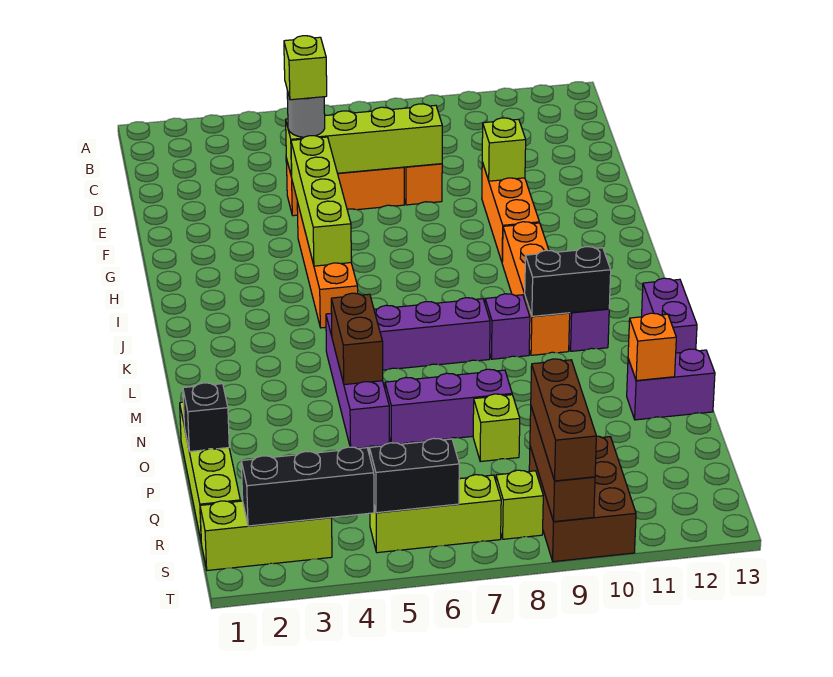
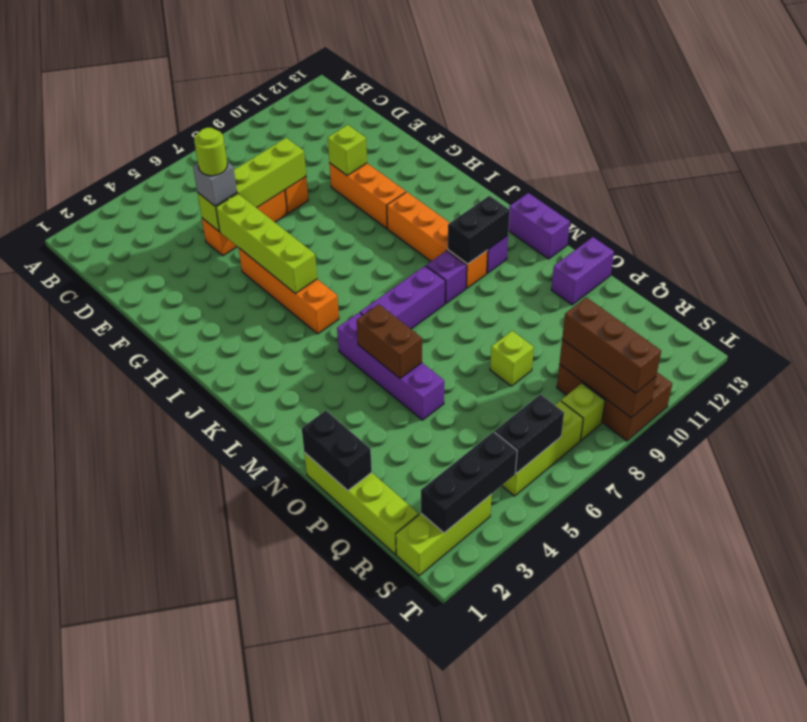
grey 1x1 round brick [287,91,325,137] -> grey 1x1 brick [193,162,237,206]
lime 1x1 brick [284,36,327,100] -> lime 1x1 round brick [194,128,227,176]
purple 1x3 brick [385,369,512,444] -> none
orange 1x1 brick [628,313,676,381] -> none
black 1x1 brick [183,383,229,452] -> black 1x2 brick [302,410,372,490]

